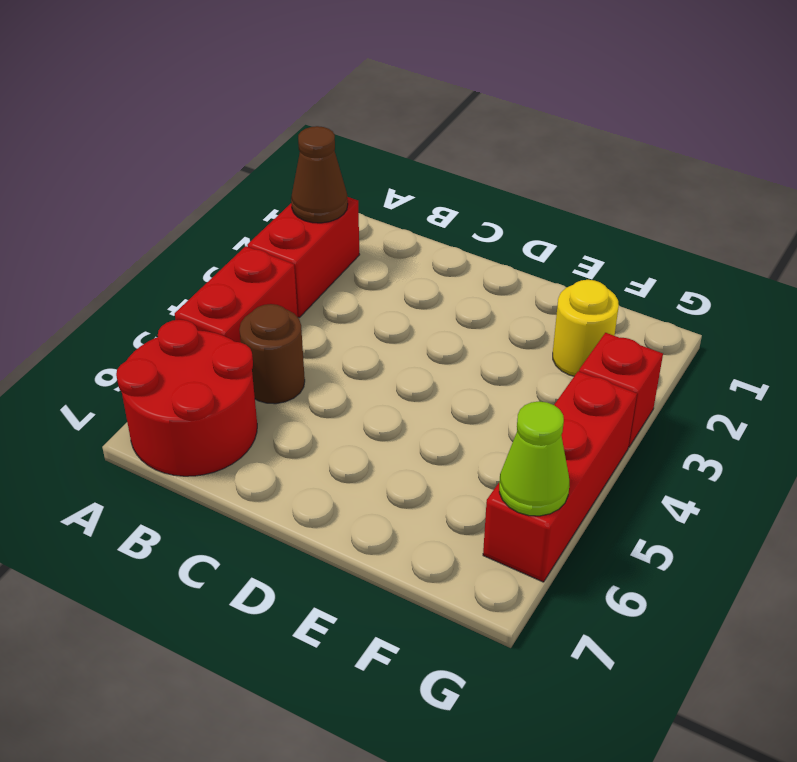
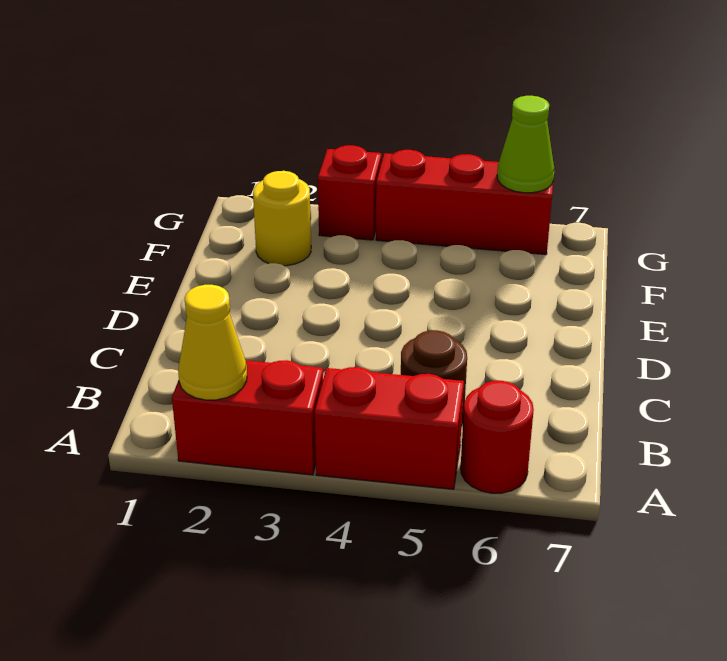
brown 1x1 cone [291,126,348,223] -> yellow 1x1 cone [178,285,247,400]
red 2x2 round brick [116,320,257,476] -> red 1x1 round brick [461,381,534,493]

